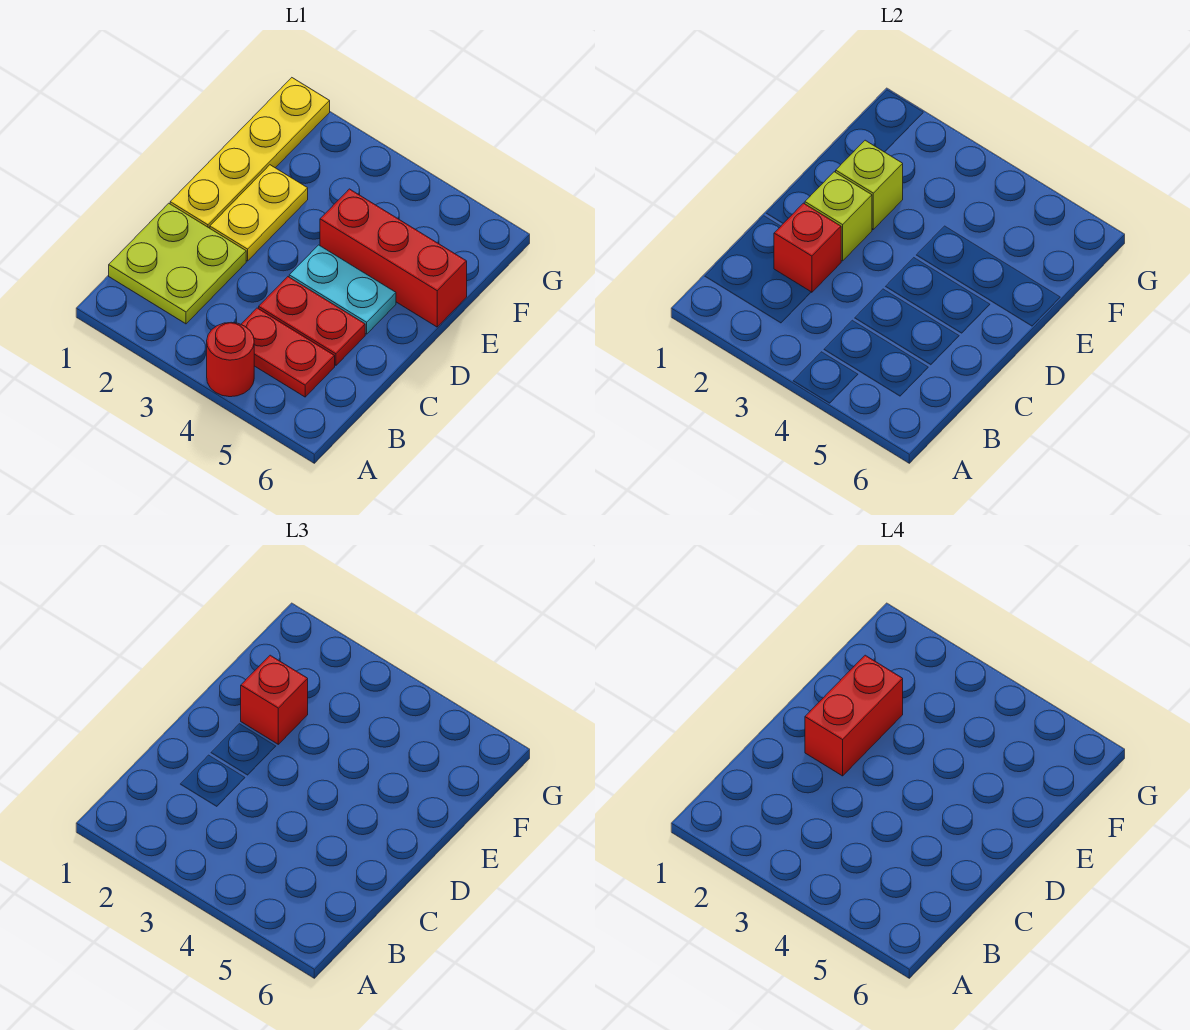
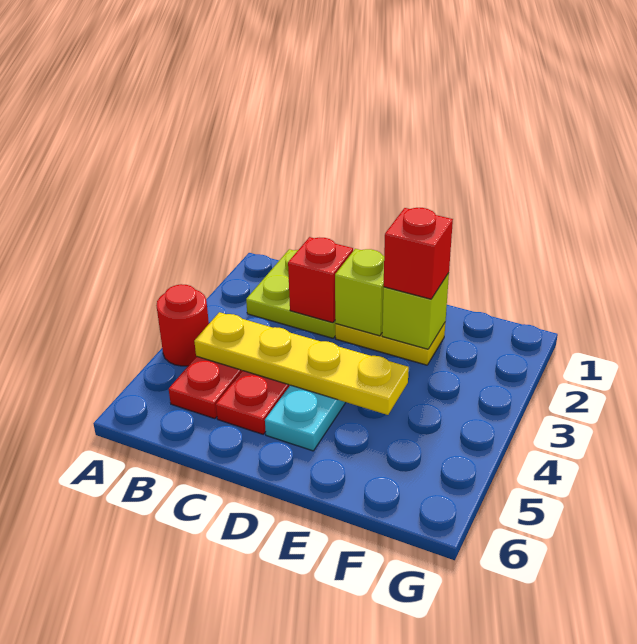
yellow 1x4 plate [170,78,330,228] -> yellow 1x4 plate moved to [194,312,409,415]
red 1x2 brick [805,655,903,776] -> none
red 1x3 brick [320,189,467,327] -> none

